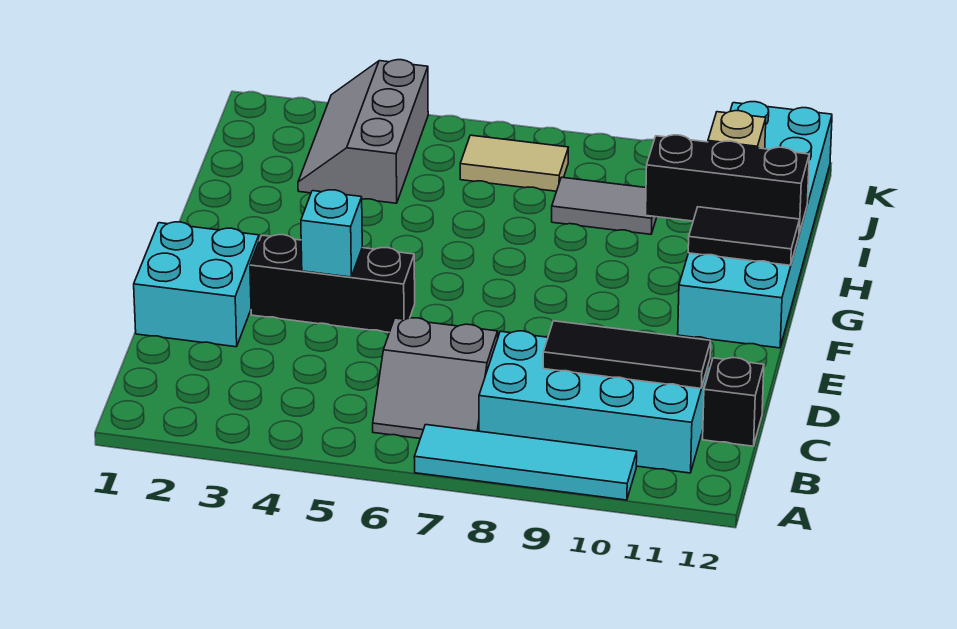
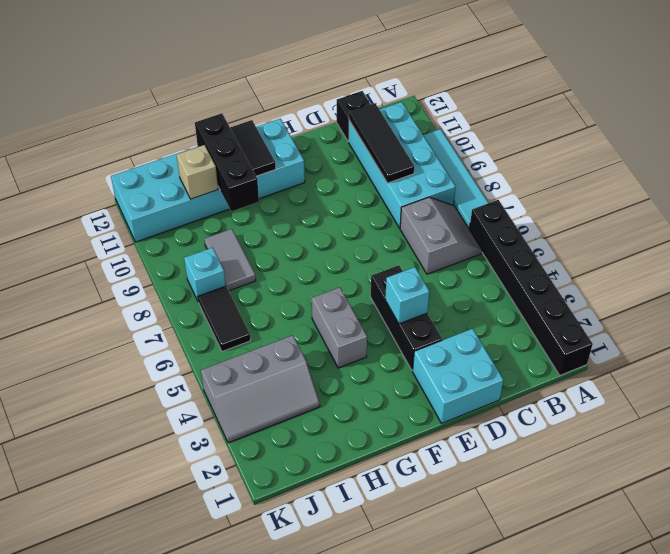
none -> black 1x6 brick [469,200,593,375]
none -> grey 1x2 brick [312,287,367,368]
tan 1x2 tile [460,135,568,191] -> black 1x2 tile [198,286,251,351]
none -> cyan 1x1 brick [184,248,226,301]

